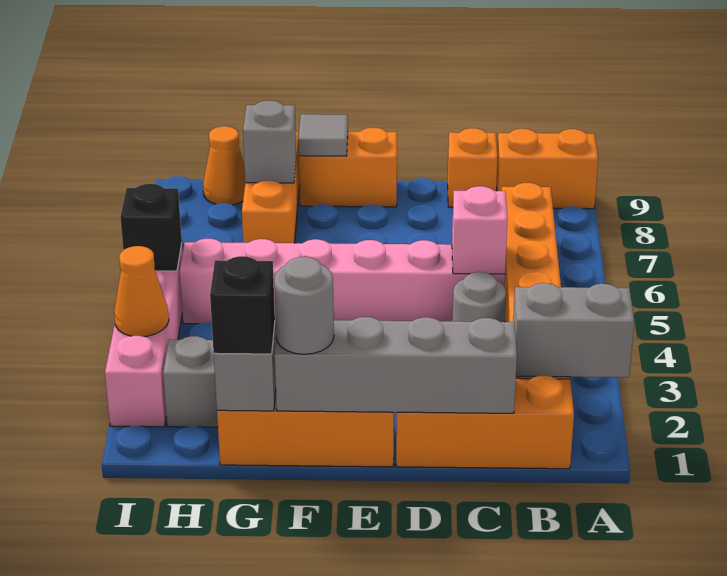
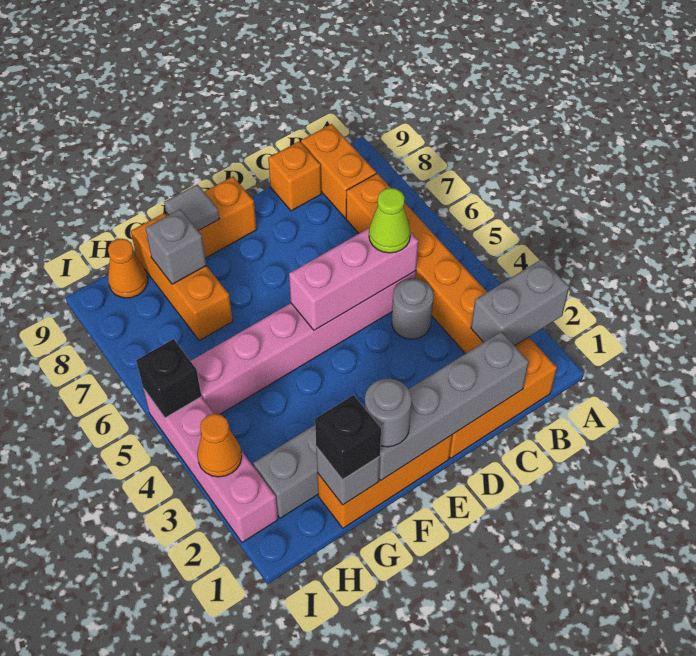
orange 1x2 brick [496,129,598,209] -> orange 1x2 brick turned to [301,124,376,218]
pink 1x1 brick [452,186,508,274] -> pink 1x3 brick [289,228,418,330]
none -> lime 1x1 cone [369,188,410,253]

